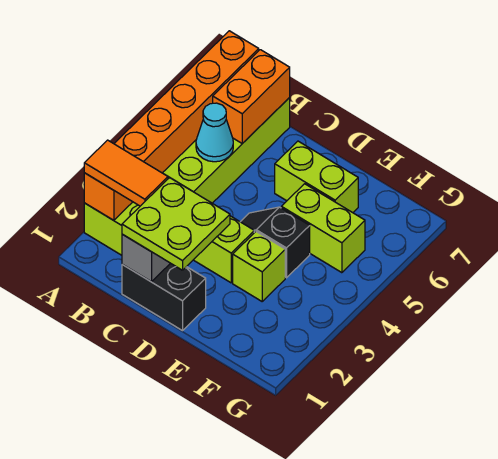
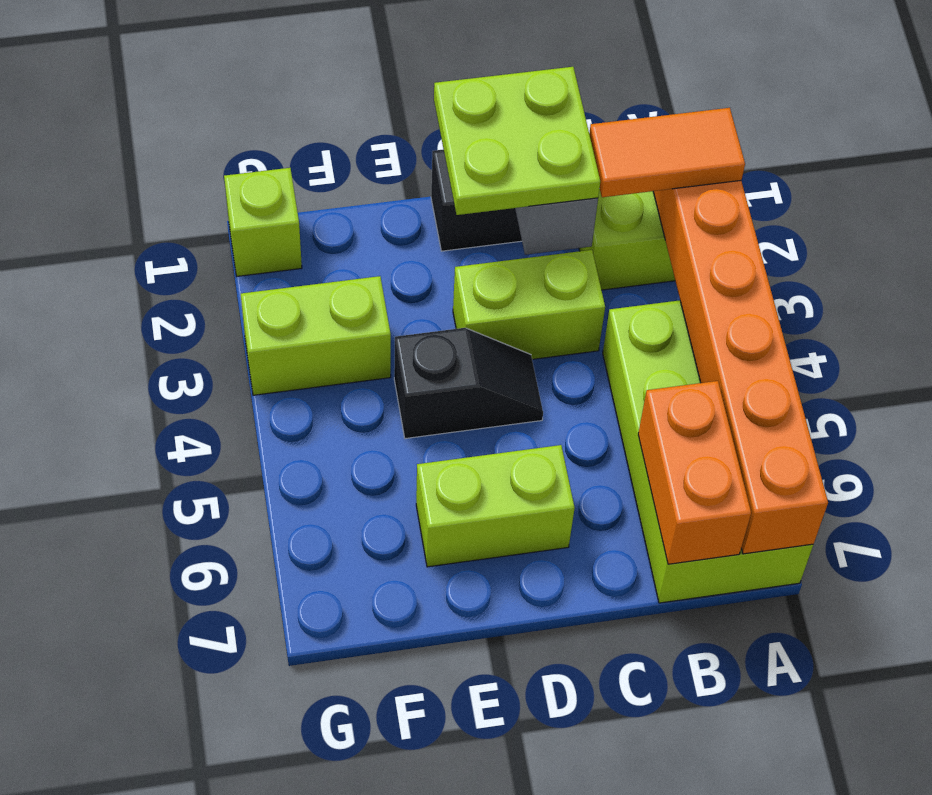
cyan 1x1 cone [196,103,233,162] -> none
lime 1x1 brick [233,232,285,301] -> lime 1x1 brick moved to [224,168,302,276]
lime 1x2 brick [281,184,365,273] -> lime 1x2 brick moved to [241,276,391,395]

